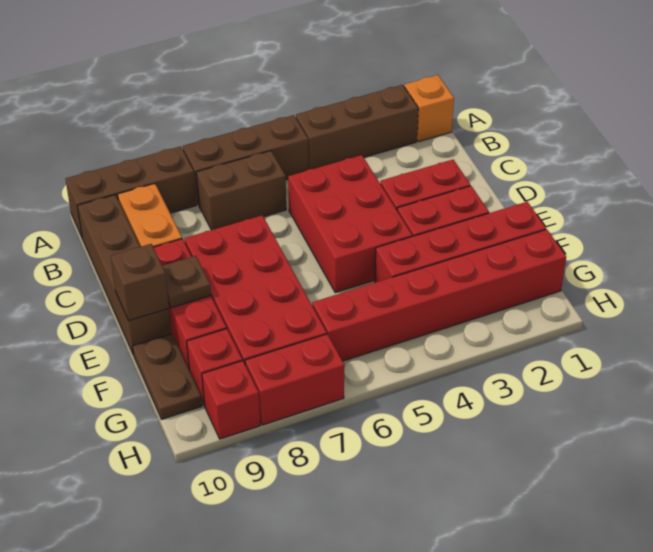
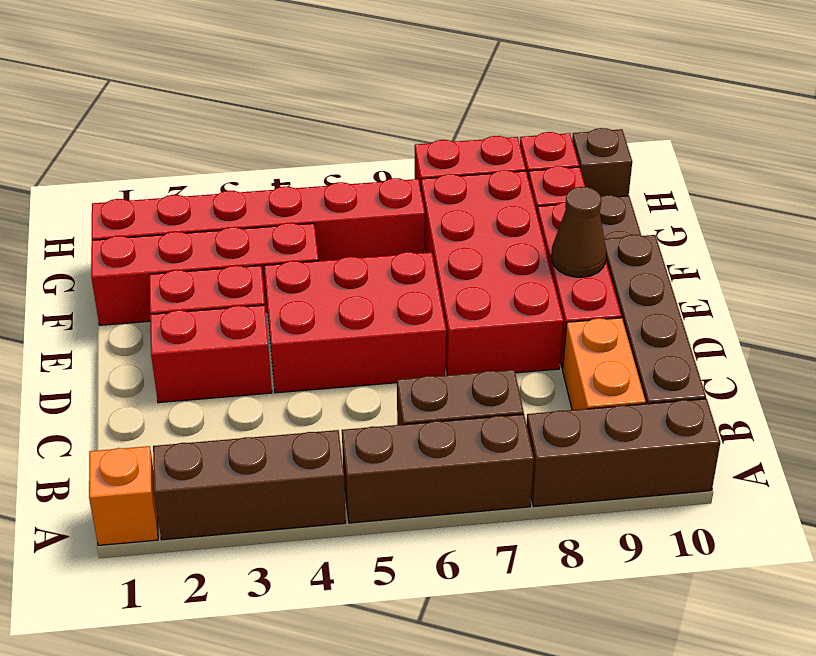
red 2x3 brick [288,155,412,293] -> red 2x3 brick turned to [264,252,446,393]
brown 1x1 plate [162,256,211,308] -> brown 1x1 cone [551,187,606,277]
brown 1x1 brick [111,244,169,321] -> brown 1x1 brick moved to [572,128,632,197]

